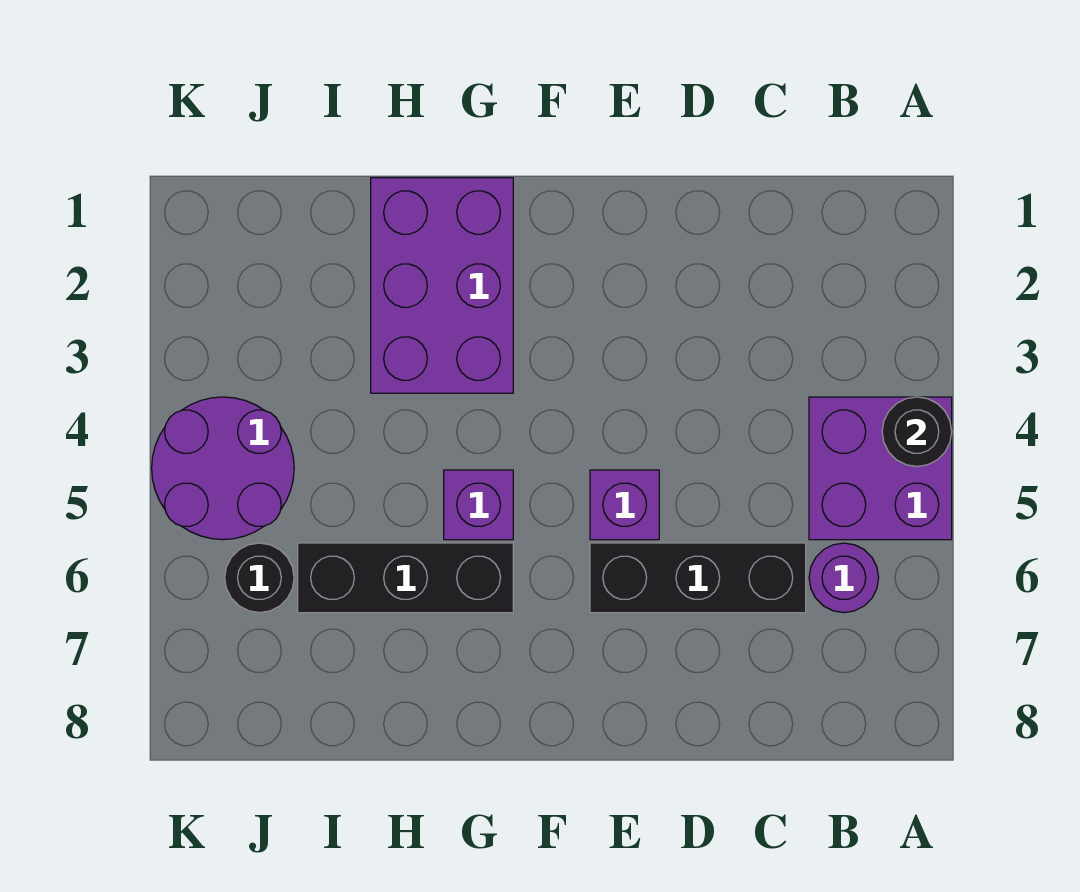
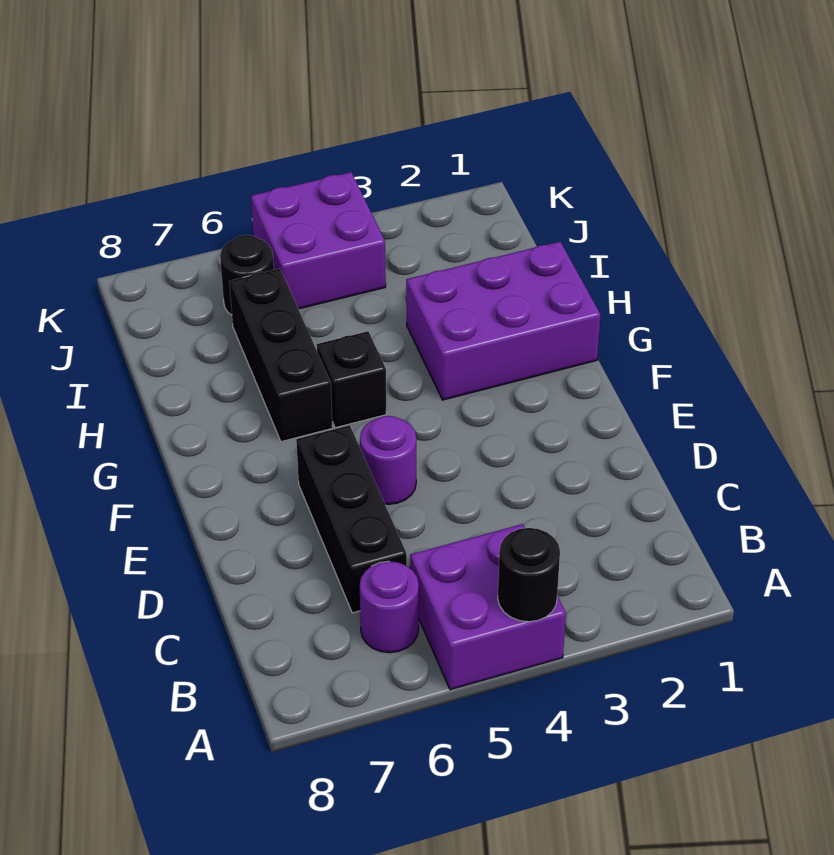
purple 1x1 brick [590,470,659,540] -> purple 1x1 round brick [360,416,416,504]
purple 1x1 brick [444,470,513,540] -> black 1x1 brick [317,331,386,428]
purple 2x2 round brick [152,397,294,540] -> purple 2x2 brick [251,172,386,309]

